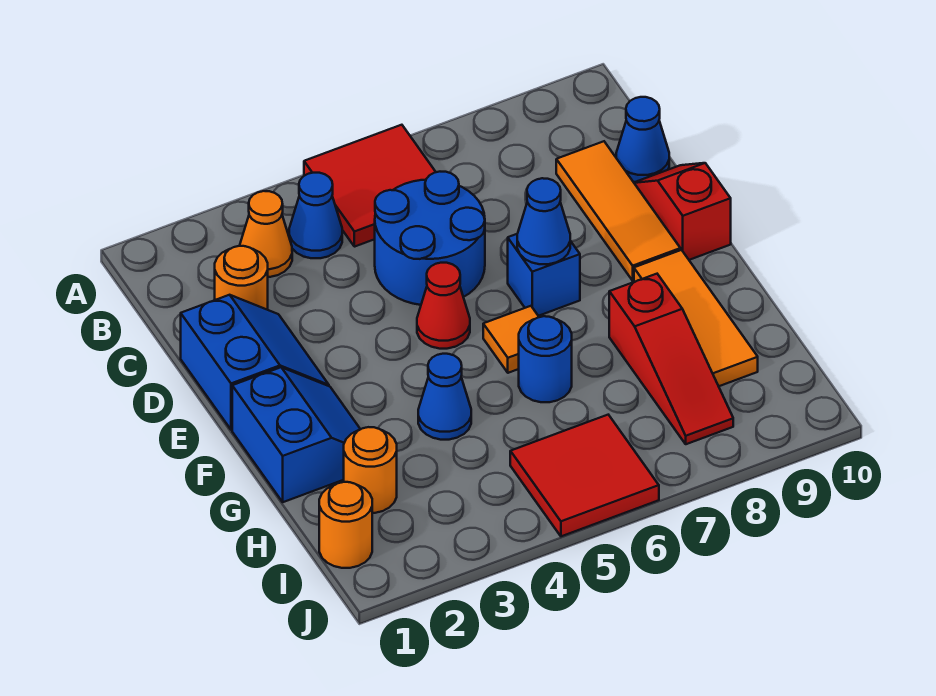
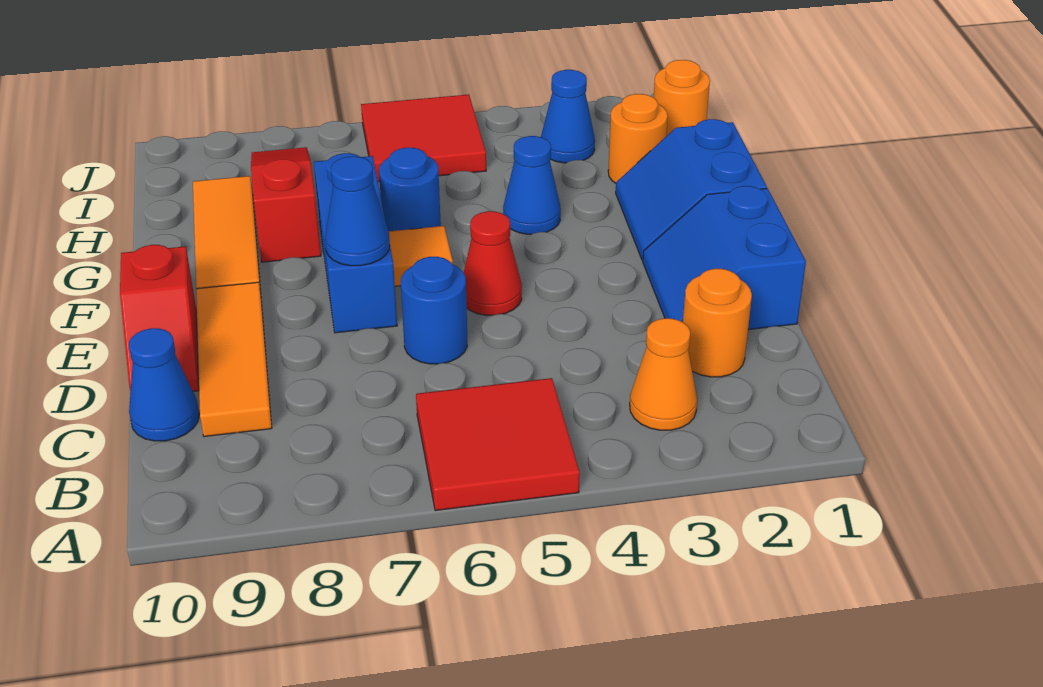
blue 1x1 cone [289,173,342,258] -> blue 1x1 cone moved to [541,70,595,163]
blue 2x2 round brick [375,172,485,305] -> blue 1x1 round brick [401,257,467,364]
blue 1x1 brick [508,234,580,316] -> blue 1x3 brick [314,153,397,333]

